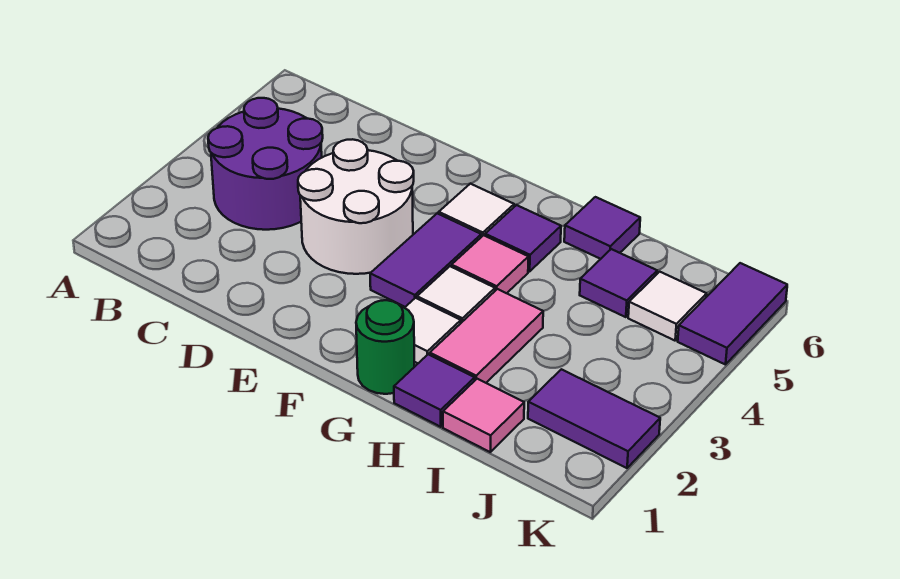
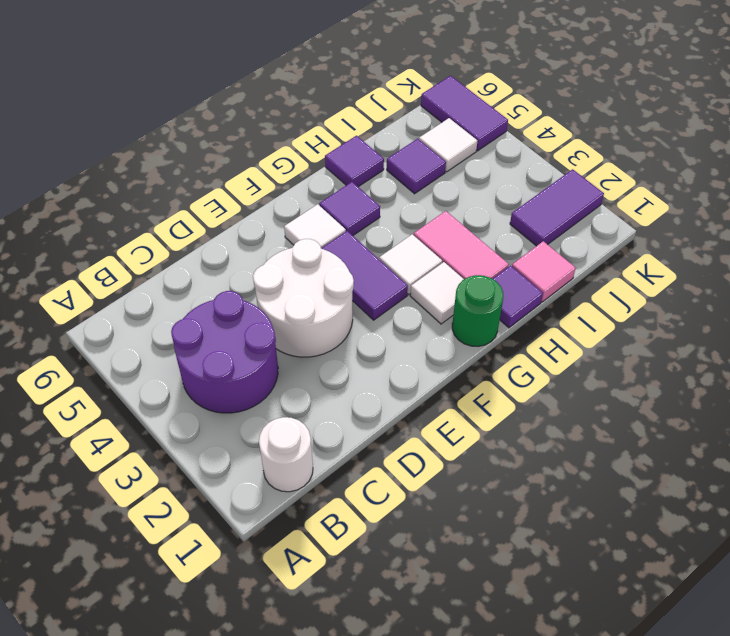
none -> white 1x1 round brick [259,417,313,492]
pink 1x1 tile [452,235,528,293] -> none

